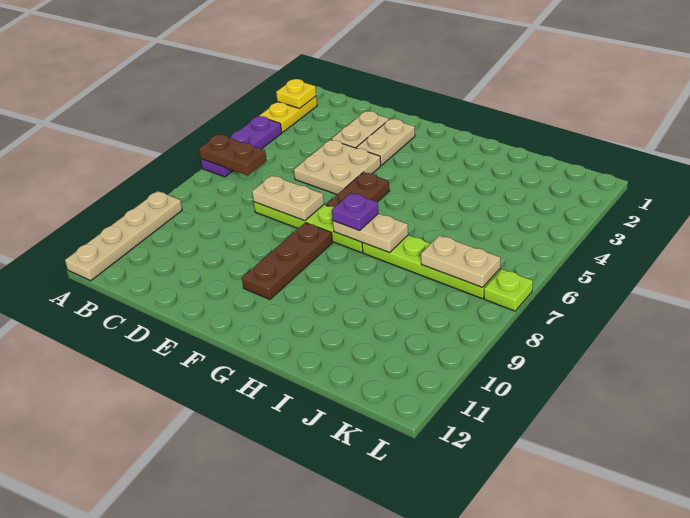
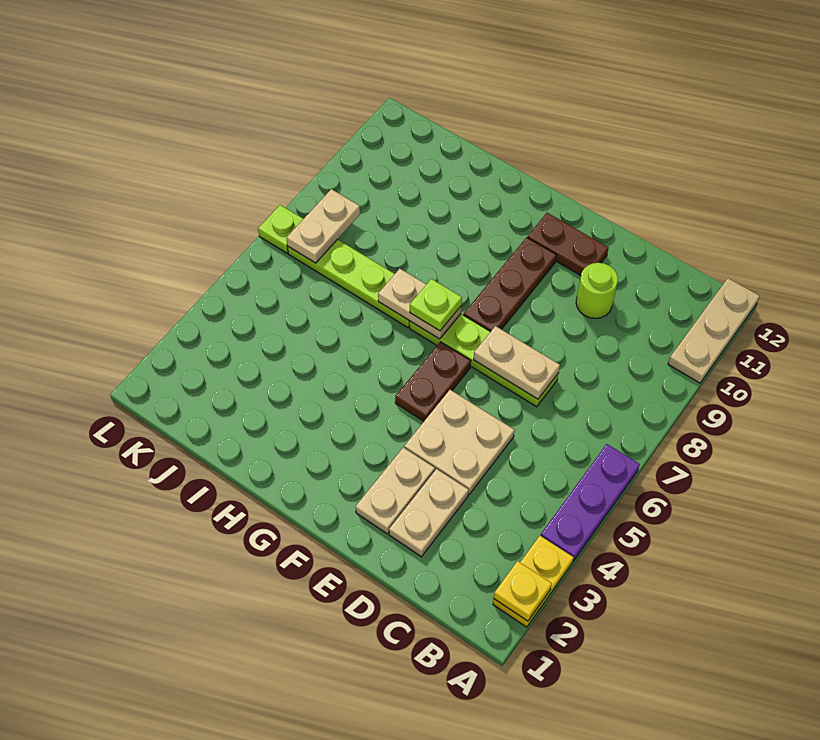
brown 1x2 plate [199,134,267,175] -> brown 1x2 plate moved to [527,213,609,276]
tan 1x4 plate [65,191,182,281] -> tan 1x3 plate [668,278,759,383]
none -> lime 1x1 round brick [576,263,618,318]
purple 1x1 plate [332,193,379,230] -> lime 1x1 plate [410,279,462,331]
tan 1x2 plate [421,235,500,287] -> tan 1x2 plate turned to [286,189,360,263]

